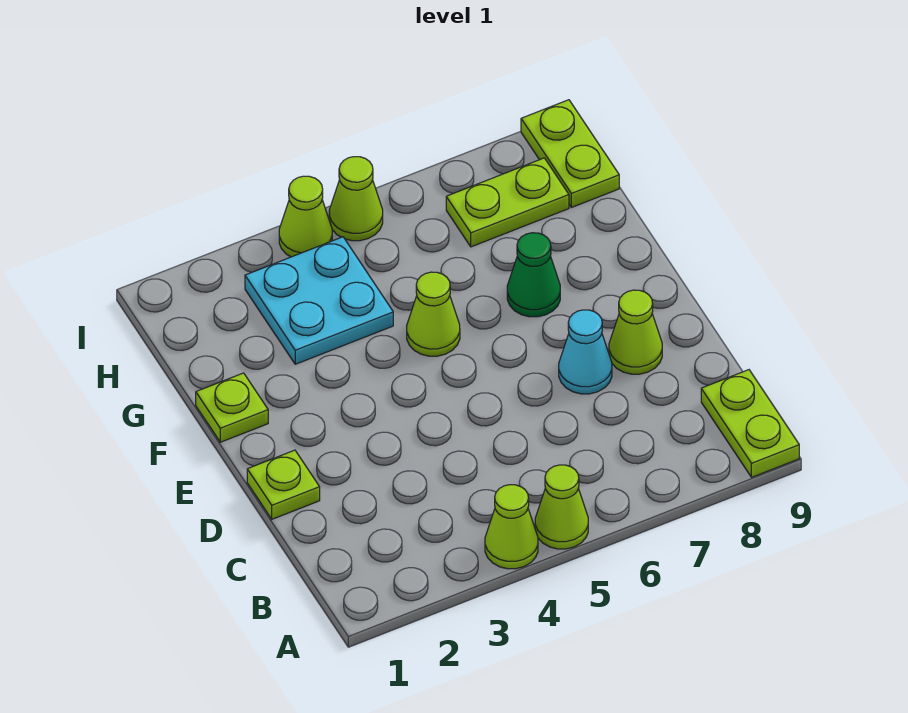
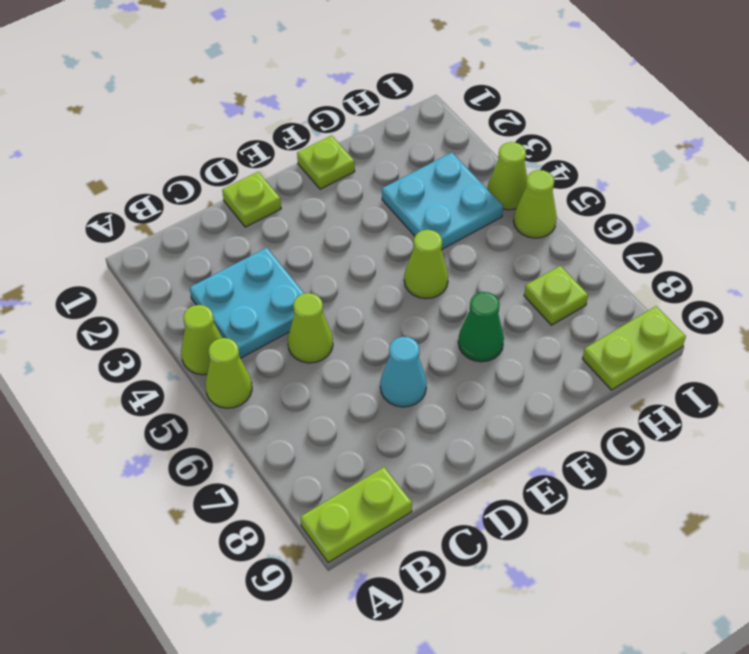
none -> cyan 2x2 plate [190,248,305,358]
lime 1x1 cone [609,290,662,374] -> lime 1x1 cone moved to [288,293,333,363]
lime 1x2 plate [446,158,569,247] -> lime 1x1 plate [524,266,588,325]

